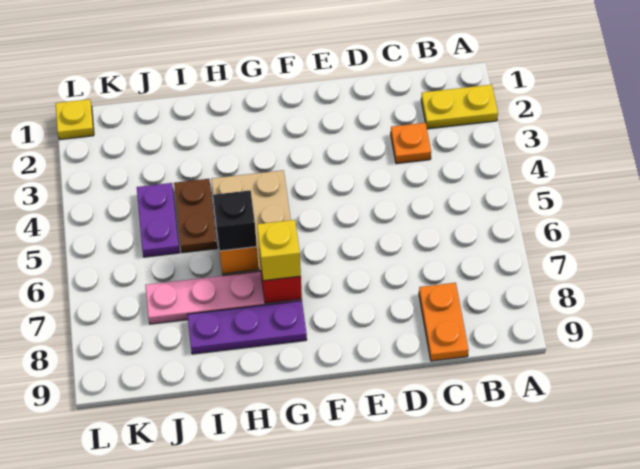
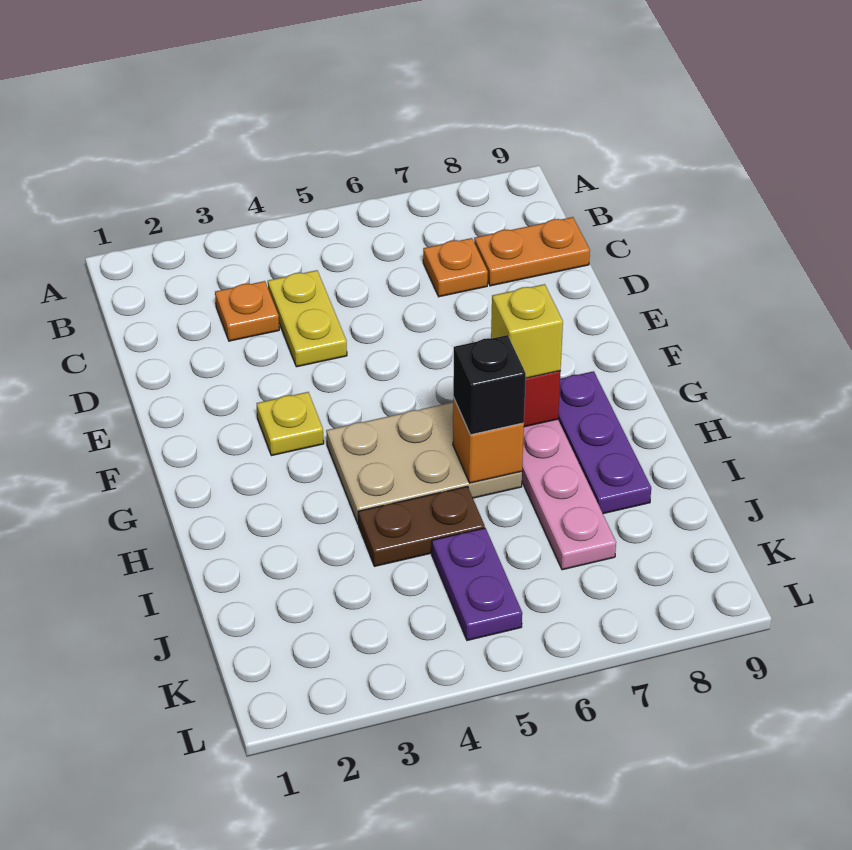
yellow 1x2 plate [421,85,498,129] -> yellow 1x2 plate moved to [268,270,347,367]
none -> orange 1x1 plate [423,238,488,297]
purple 1x2 plate [137,183,180,257] -> purple 1x2 plate turned to [432,528,522,640]
yellow 1x1 plate [56,99,94,139] -> yellow 1x1 plate moved to [257,392,324,456]

